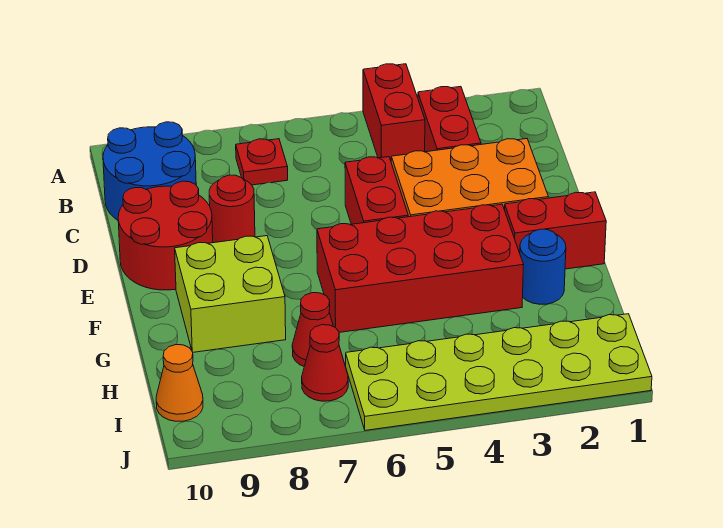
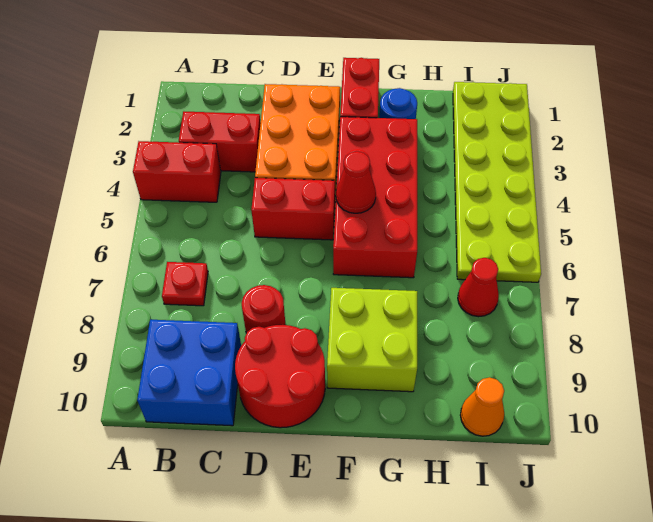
blue 2x2 round brick [103,122,196,220] -> blue 2x2 brick [137,320,241,426]
red 1x1 cone [292,293,333,366] -> red 1x1 cone moved to [336,151,376,213]

